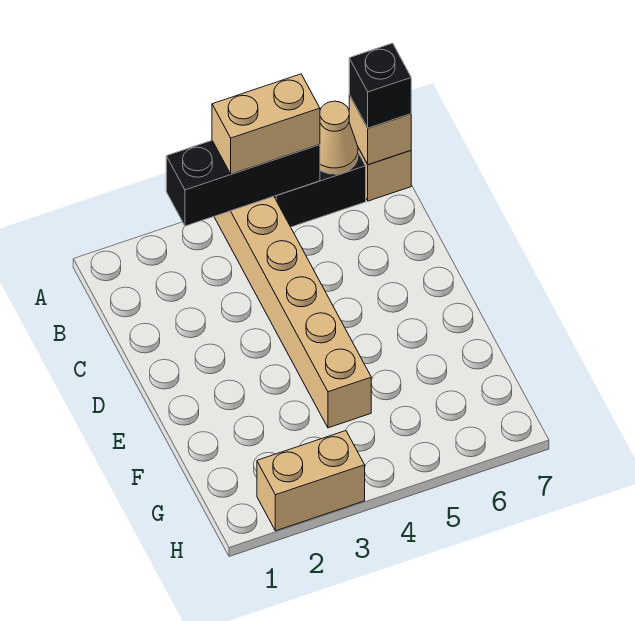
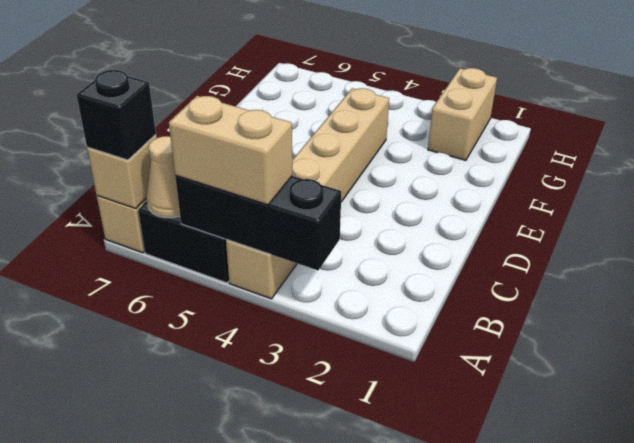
tan 1x2 brick [257,431,365,531] -> tan 1x2 brick turned to [428,68,497,160]

